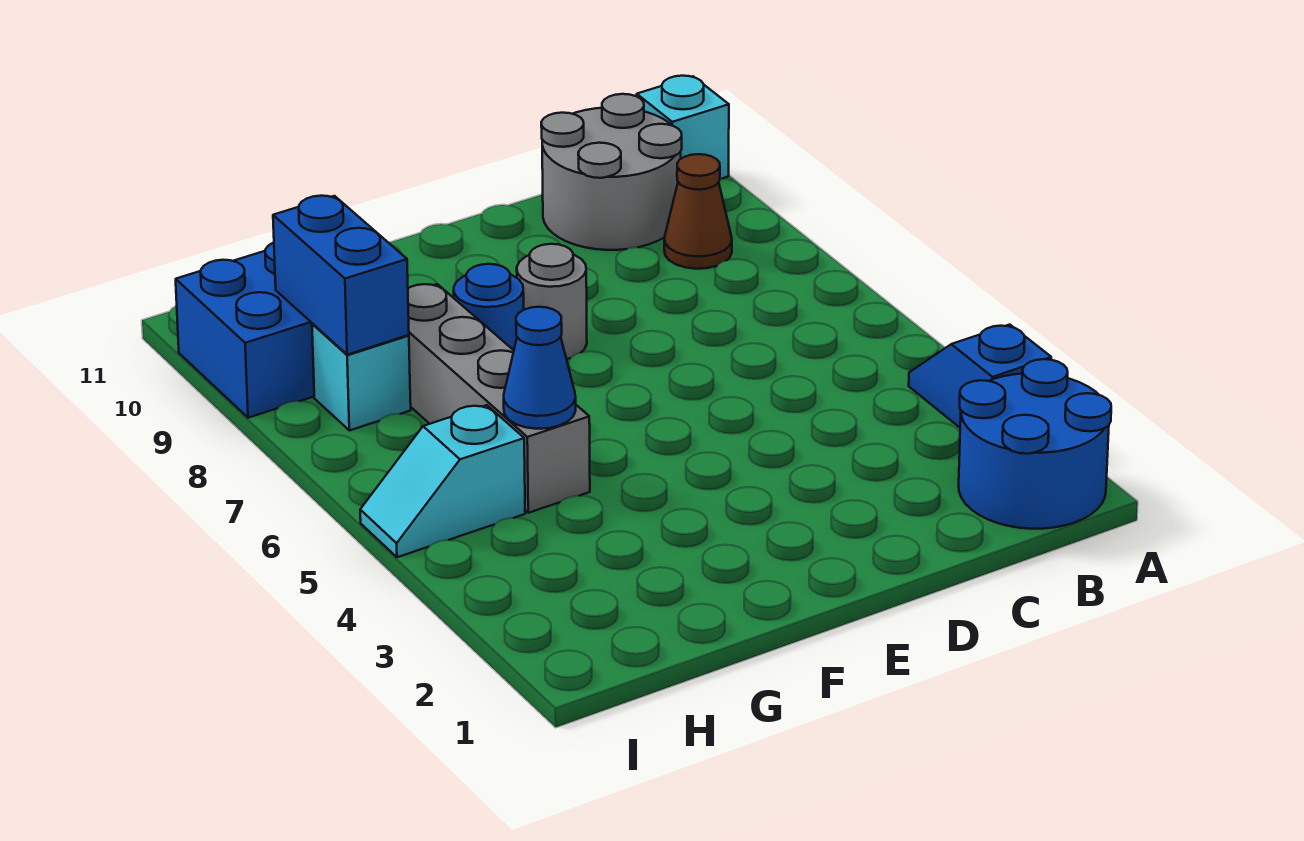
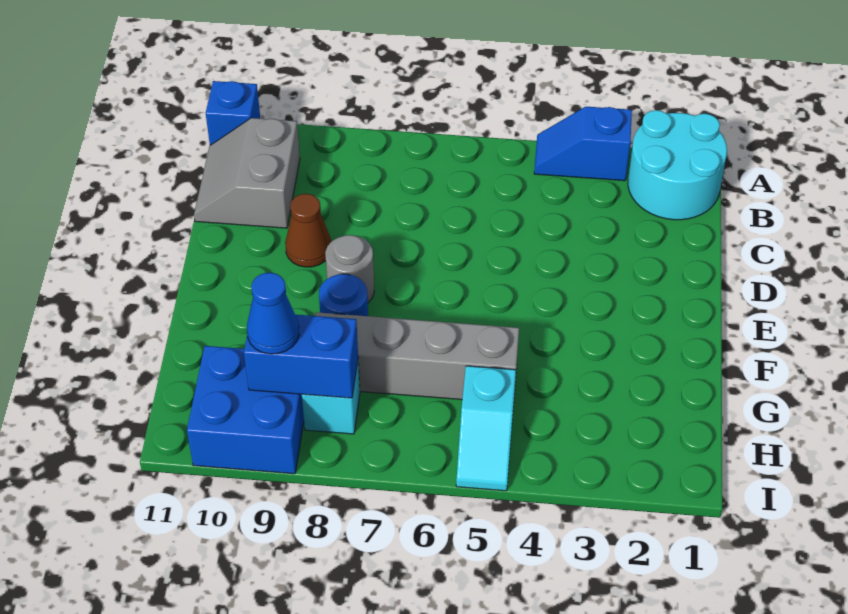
blue 2x2 round brick [959,359,1111,529] -> cyan 2x2 round brick [628,110,727,220]
cyan 1x1 brick [637,76,729,179] -> blue 1x1 brick [206,81,260,145]
brown 1x1 cone [664,154,732,269] -> brown 1x1 cone moved to [285,194,331,267]
grey 2x2 round brick [541,94,682,250] -> grey 2x2 slope [194,118,300,228]
blue 1x1 cone [504,307,576,429] -> blue 1x1 cone moved to [247,273,299,354]

